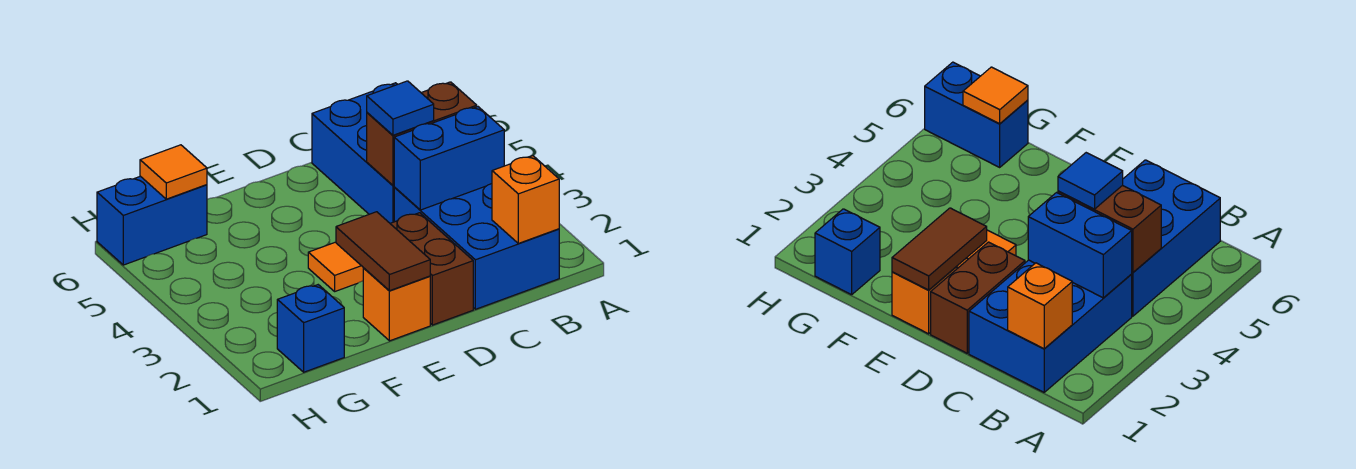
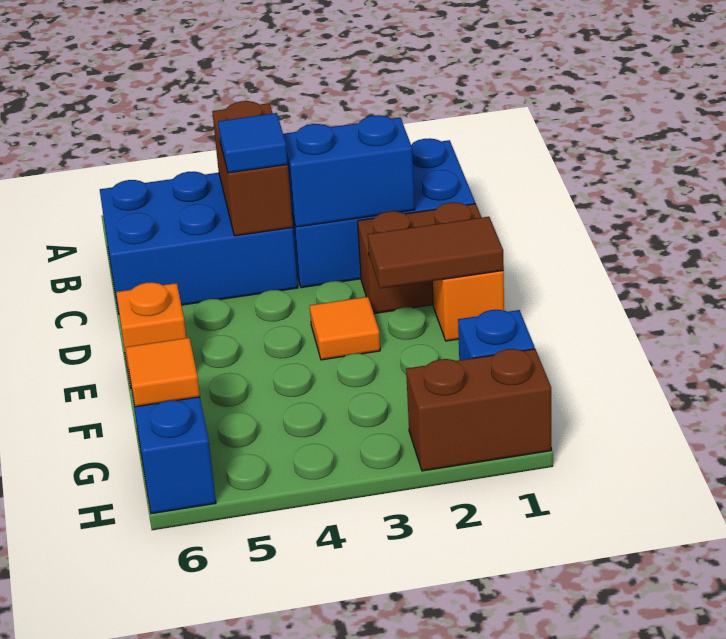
orange 1x1 brick [492,156,559,243] -> orange 1x1 brick moved to [116,282,186,388]
blue 1x2 brick [394,107,504,210] -> blue 1x2 brick turned to [283,115,415,227]
none -> brown 1x2 brick [406,349,551,471]

